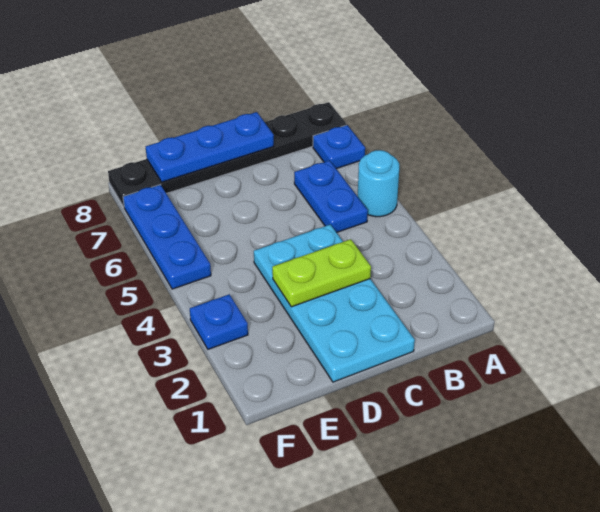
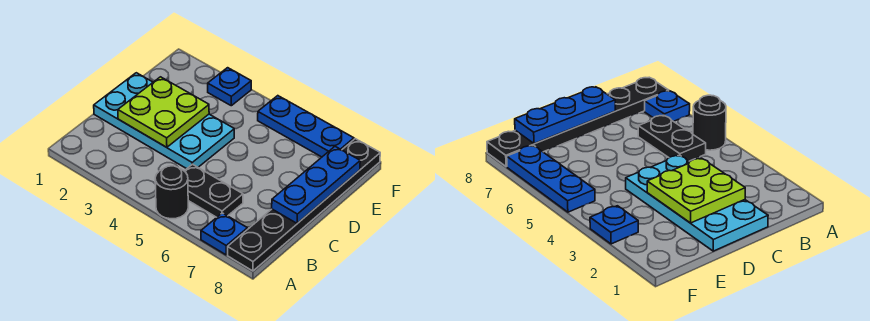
cyan 1x1 round brick [358,150,399,217] -> black 1x1 round brick [155,166,188,219]
blue 1x2 plate [294,161,368,232] -> black 1x2 plate [185,164,243,217]
lime 1x2 plate [272,239,371,307] -> lime 2x2 plate [118,77,209,147]

